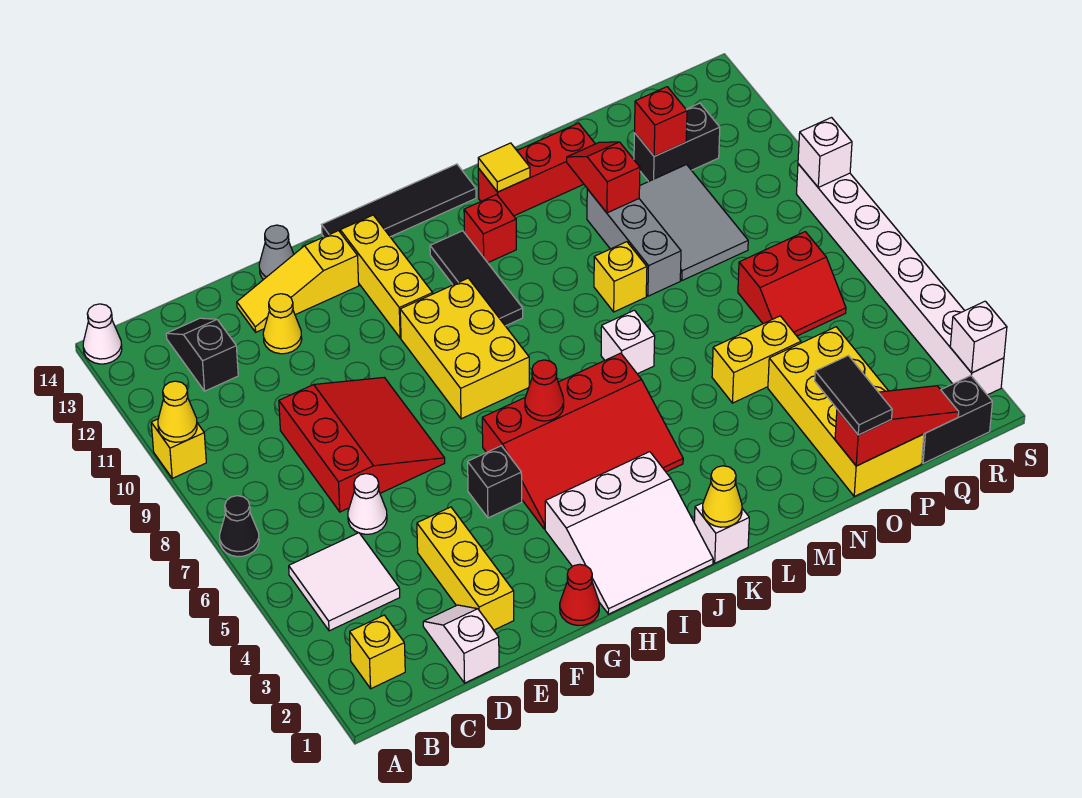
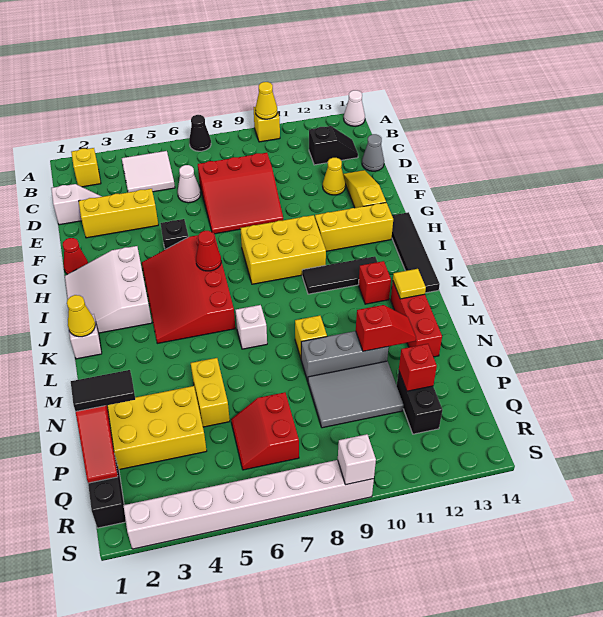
grey 1x1 cone [259,225,294,279] -> grey 1x1 cone moved to [362,134,384,171]
white 1x1 brick [950,301,1007,373] -> none

